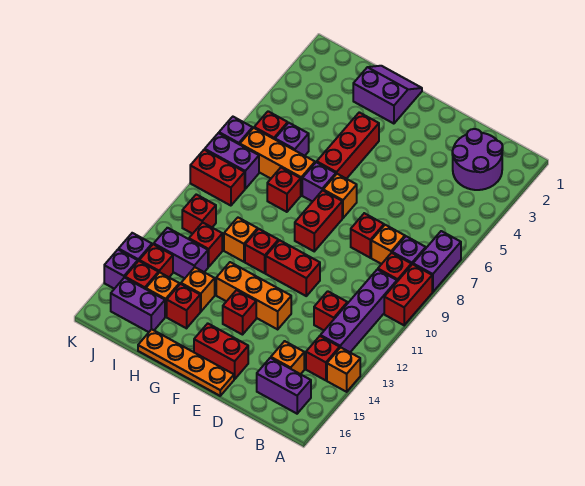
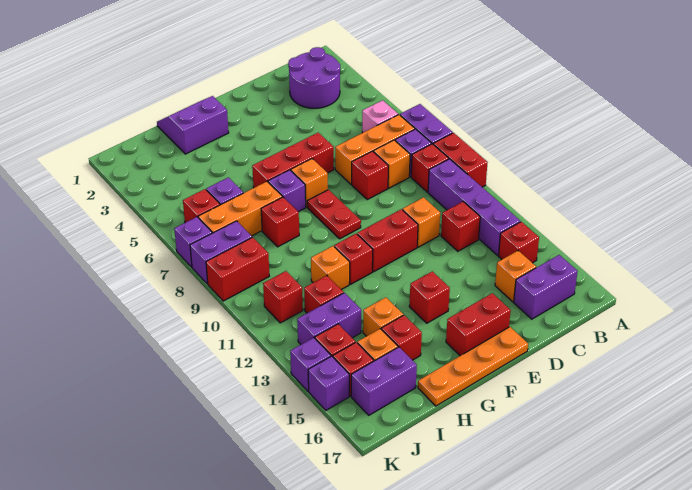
orange 1x1 brick [327,347,360,392] -> orange 1x1 brick moved to [402,197,440,247]
none -> pink 1x1 brick [362,100,398,133]
orange 1x3 brick [216,262,291,329] -> orange 1x3 brick moved to [335,114,415,184]
red 1x2 brick [295,190,342,251] -> red 1x2 plate [307,190,361,239]
red 1x3 brick [317,112,379,179] -> red 1x3 brick turned to [252,133,334,188]

